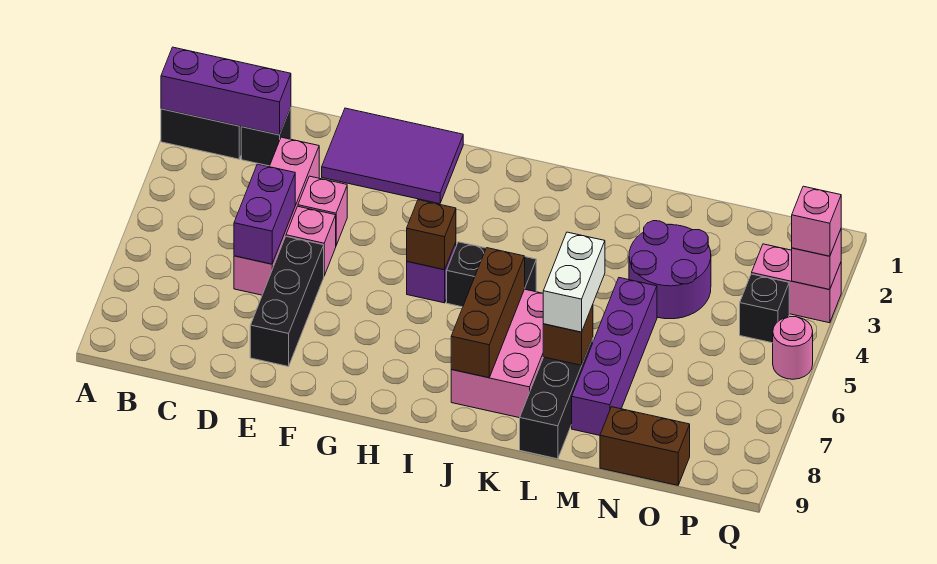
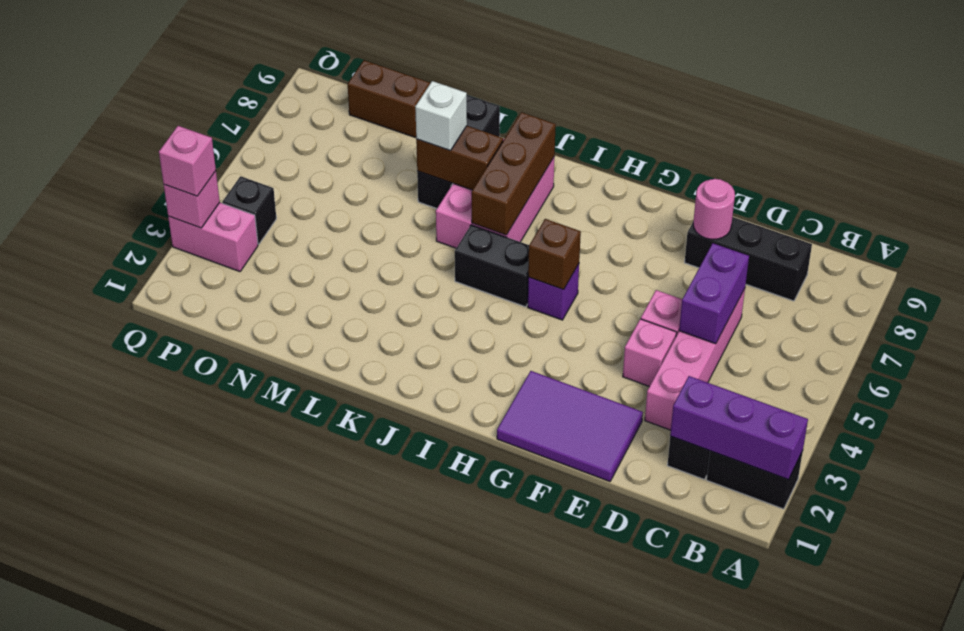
black 1x3 brick [250,237,324,366] -> black 1x3 brick turned to [685,217,812,301]
white 1x2 brick [543,232,605,332] -> white 1x1 brick [415,81,467,150]
brown 1x1 brick [543,305,593,365] -> brown 1x2 brick [416,126,503,190]
purple 2x2 round brick [629,221,711,319] -> none
purple 1x4 brick [572,278,657,435] -> none
pink 1x1 round brick [773,317,813,379] -> pink 1x1 round brick moved to [693,179,735,239]

